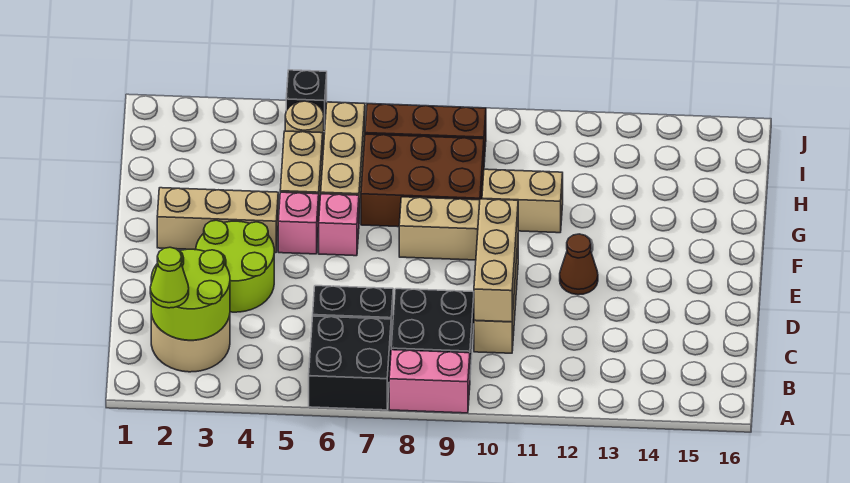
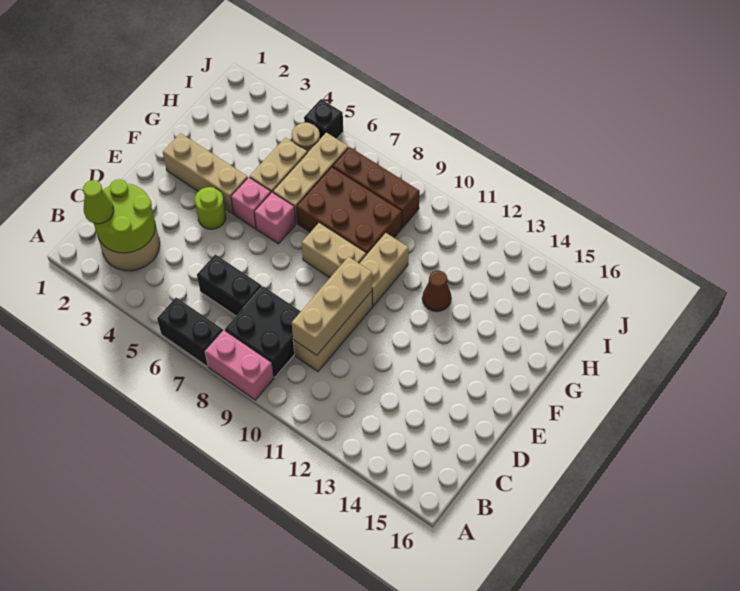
black 2x2 brick [309,316,391,410] -> black 1x2 brick [157,298,223,366]
lime 2x2 round brick [196,220,274,312] -> lime 1x1 round brick [195,187,226,229]
brown 1x1 cone [560,234,598,295] -> brown 1x1 cone moved to [422,270,451,312]
tan 1x2 brick [482,169,563,233] -> tan 1x2 brick turned to [359,233,409,306]

